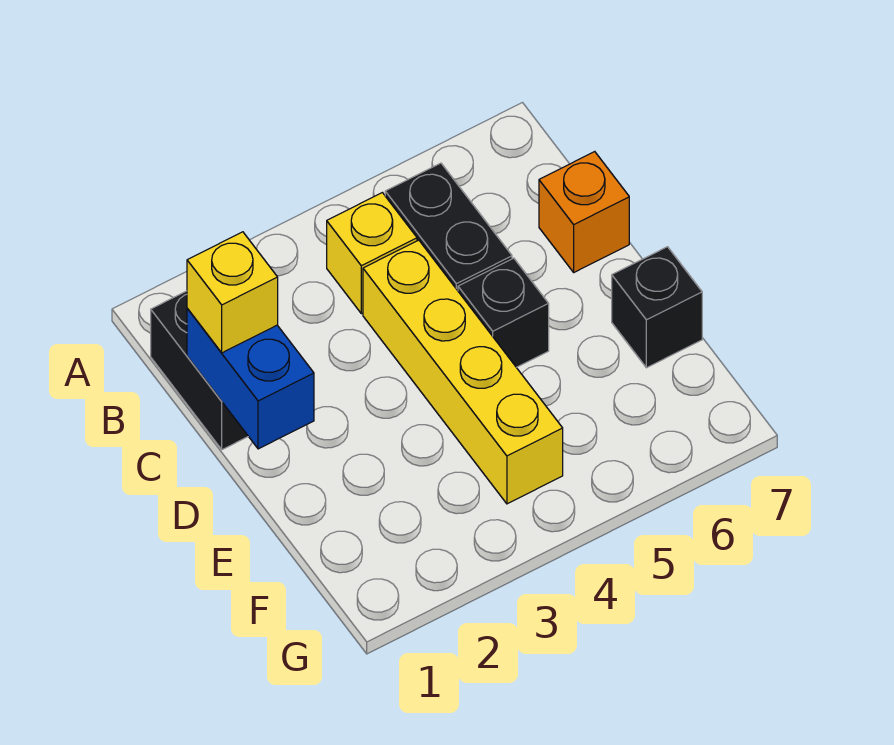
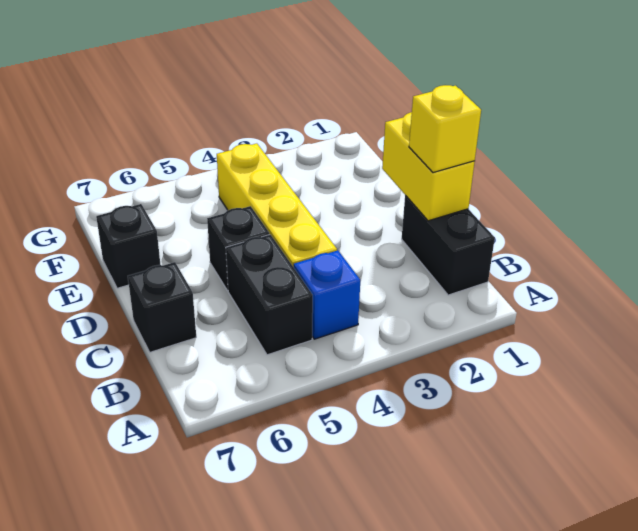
yellow 1x1 brick [327,193,417,314] -> blue 1x1 brick [294,250,360,339]
blue 1x2 brick [187,309,314,449] -> yellow 1x2 brick [382,112,475,221]
orange 1x1 brick [539,152,629,272] -> black 1x1 brick [128,262,196,352]

